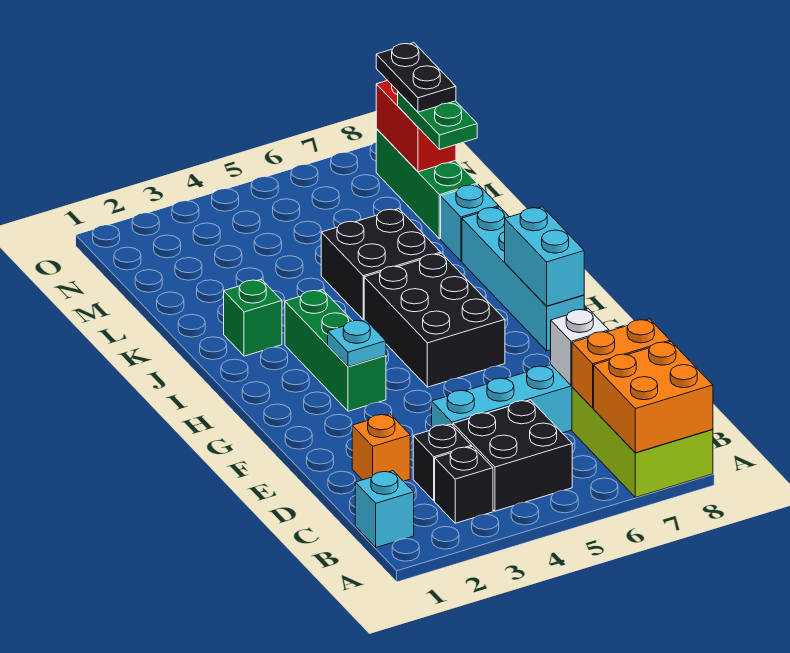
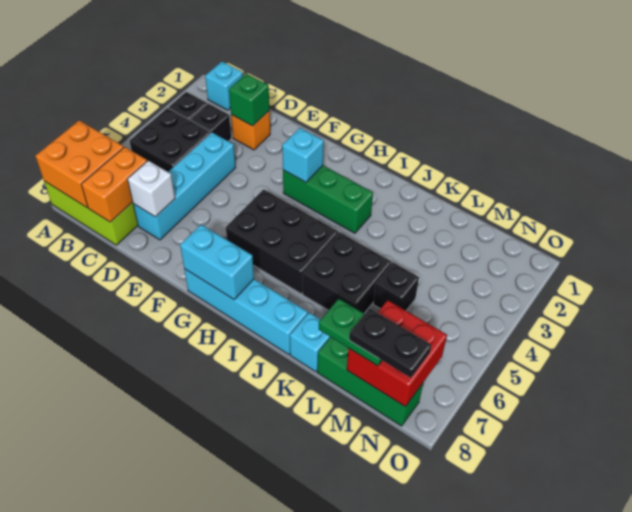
cyan 1x1 plate [328,320,386,367] -> cyan 1x1 brick [282,128,324,182]
green 1x1 brick [224,279,282,356] -> green 1x1 brick moved to [229,74,269,126]
none -> black 1x1 brick [373,263,419,310]
red 1x2 brick [376,80,456,172] -> red 2x2 brick [347,300,447,406]

